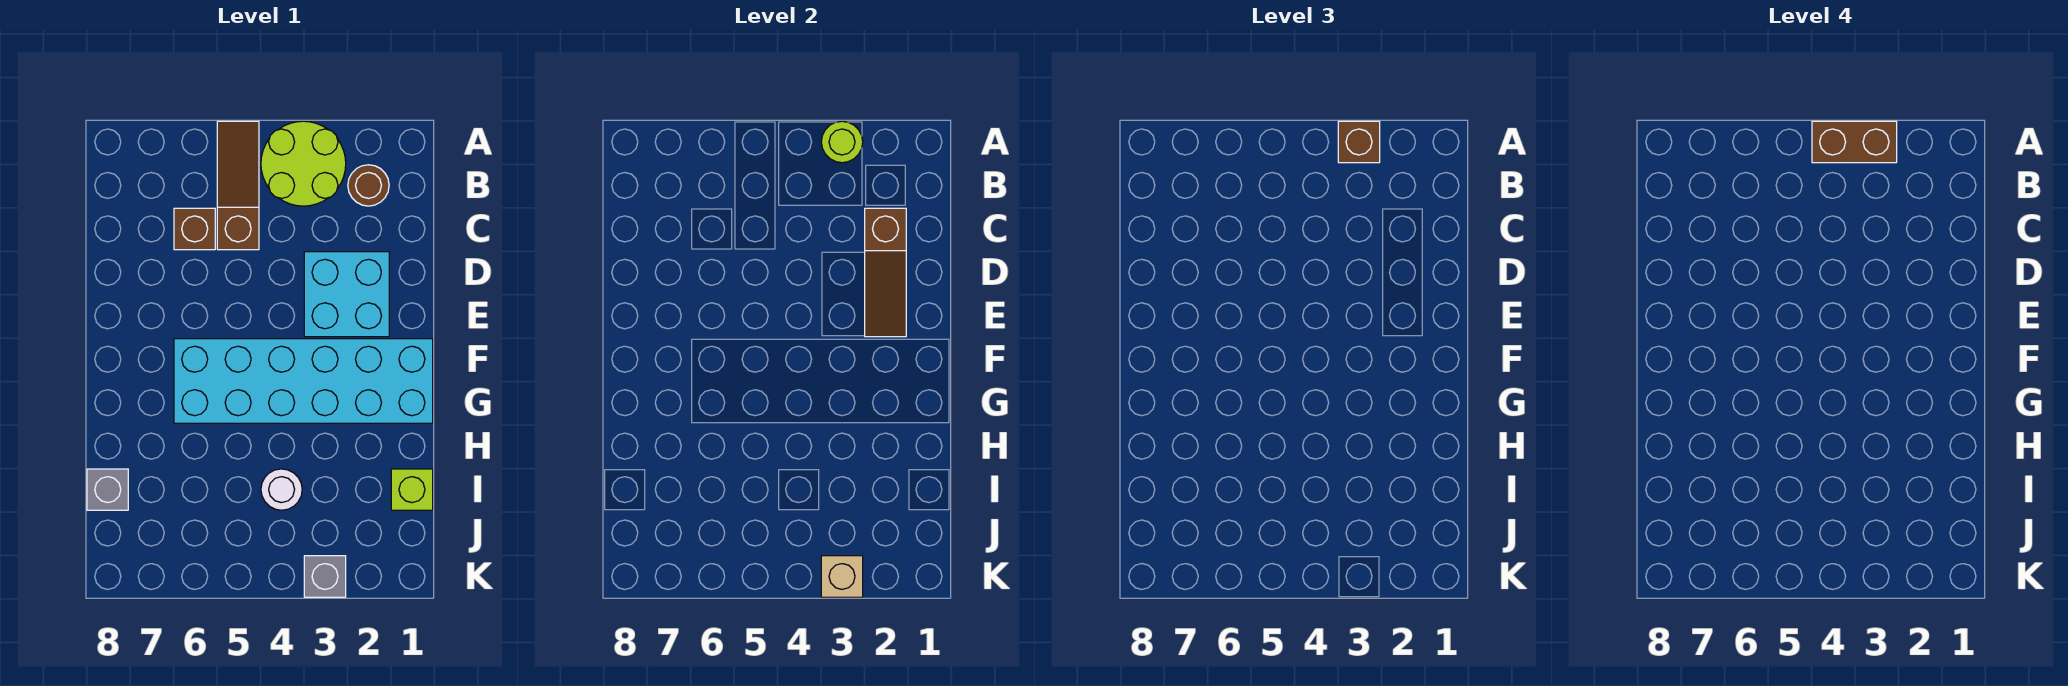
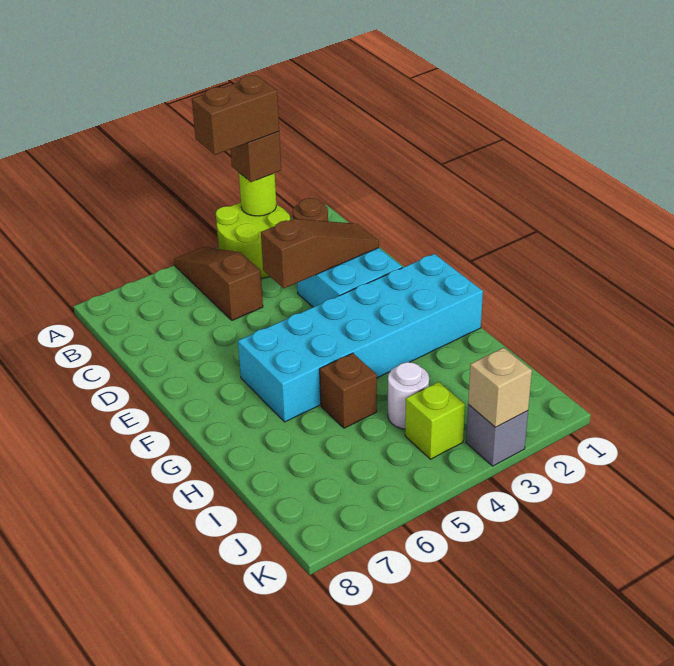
brown 1x3 slope [865,208,906,337] -> brown 1x3 slope turned to [261,219,379,288]
brown 1x1 brick [174,208,215,250] -> brown 1x1 brick moved to [320,353,377,428]
lime 1x1 brick [391,469,433,510] -> lime 1x1 brick moved to [405,382,465,459]
grey 1x1 brick [87,469,128,510] -> none

